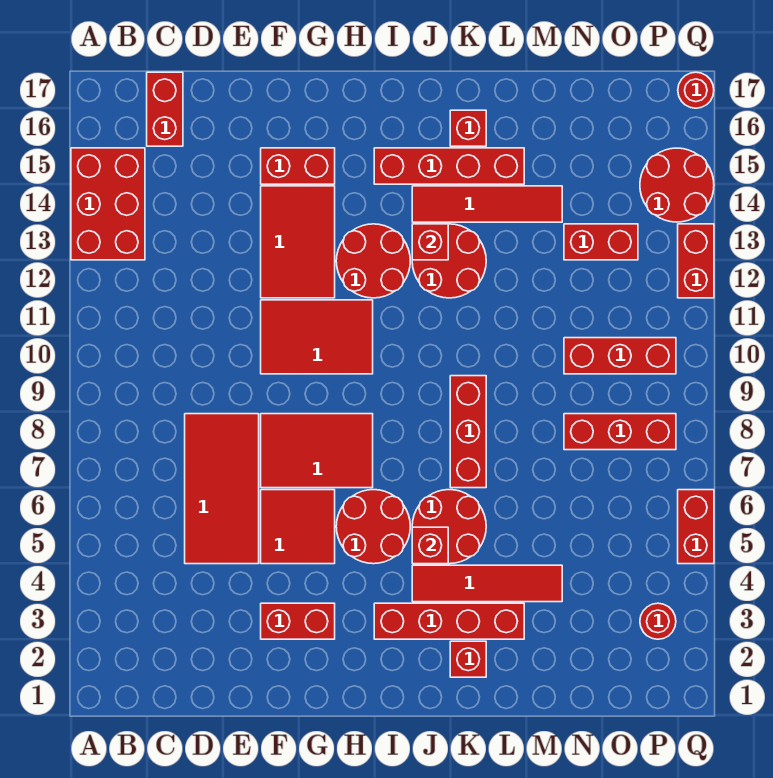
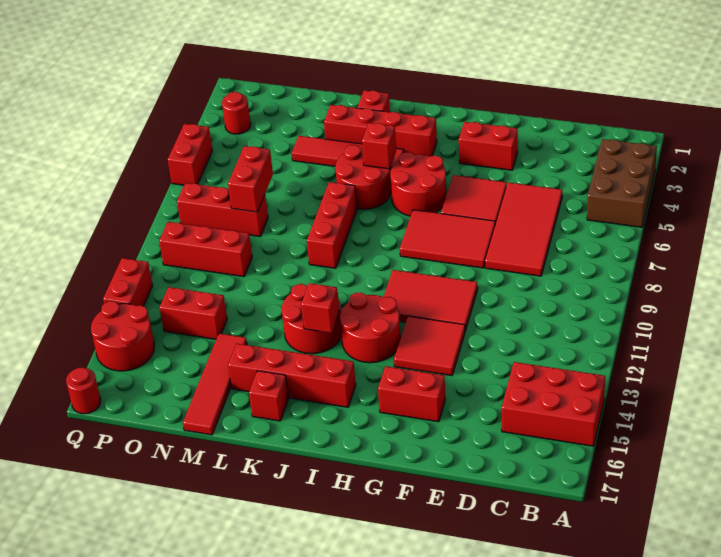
none -> brown 2x3 brick [587,139,657,227]
red 2x3 brick [71,148,145,260] -> red 2x3 brick turned to [502,362,605,446]
red 1x2 brick [147,72,183,146] -> red 1x2 brick moved to [228,146,273,212]
red 2x3 tile [261,186,335,298] -> red 2x2 tile [394,316,465,376]
red 1x4 tile [412,186,562,222] -> red 1x4 tile turned to [183,333,247,435]

